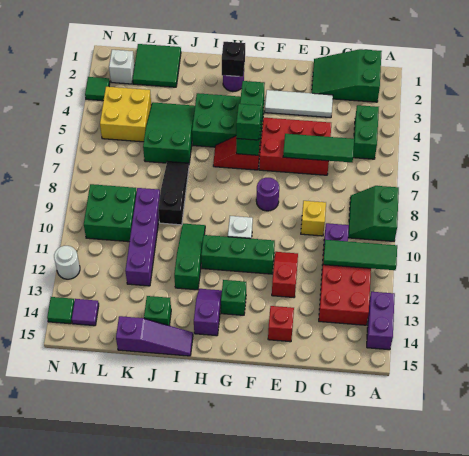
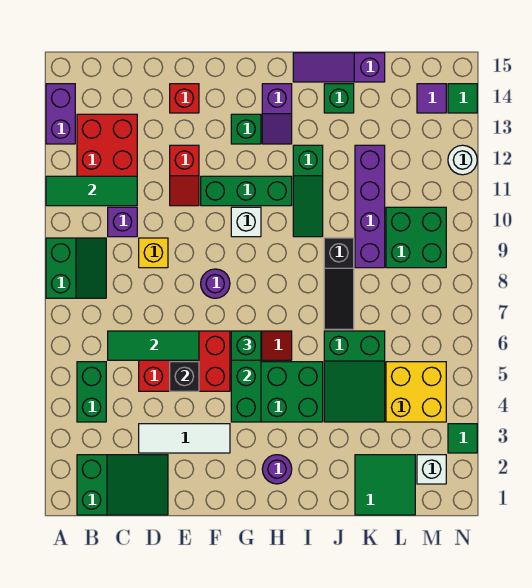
black 1x1 brick [222,42,245,77] -> black 1x1 brick moved to [170,362,199,391]

